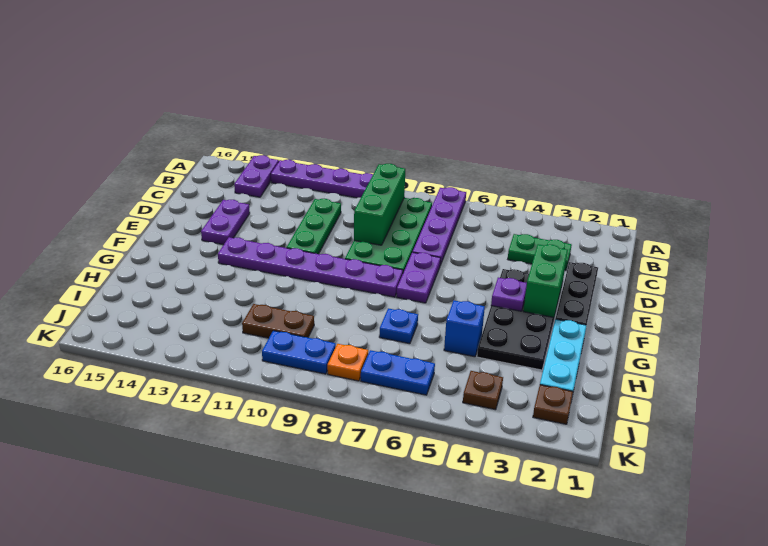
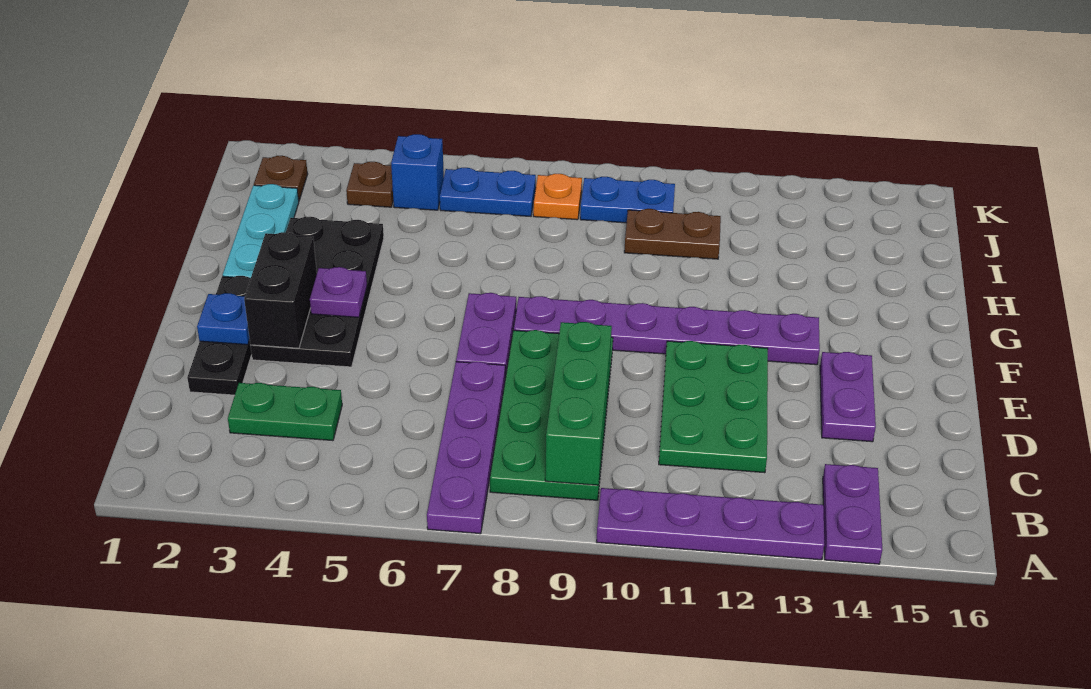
green 1x3 plate [287,199,341,254] -> green 2x3 plate [659,341,768,473]
green 1x2 brick [523,244,568,318] -> black 1x2 brick [244,232,317,348]
blue 1x1 brick [444,300,485,357] -> blue 1x1 brick moved to [391,134,444,210]
blue 1x1 plate [379,308,418,344] -> blue 1x1 plate moved to [197,293,250,345]

